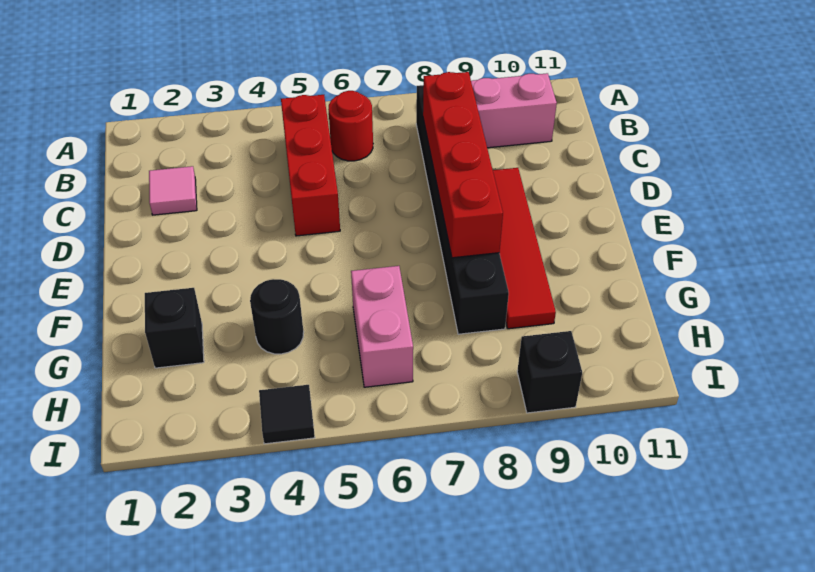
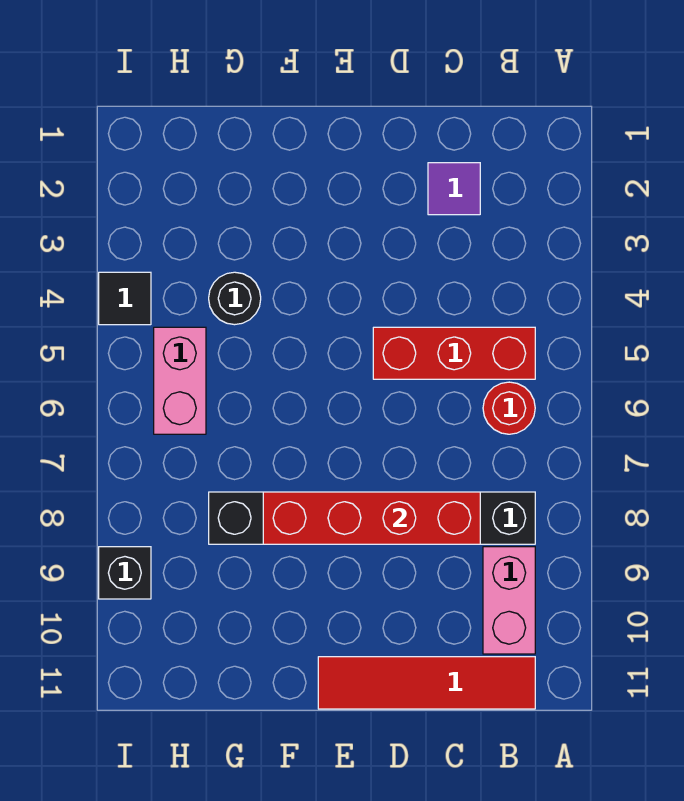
pink 1x1 tile [149,166,197,215] -> purple 1x1 tile [428,163,480,215]
red 1x4 tile [493,168,556,329] -> red 1x4 tile moved to [318,657,535,709]
black 1x1 brick [145,288,204,368] -> none
pink 1x2 brick [351,266,413,387] -> pink 1x2 brick turned to [154,327,206,434]

